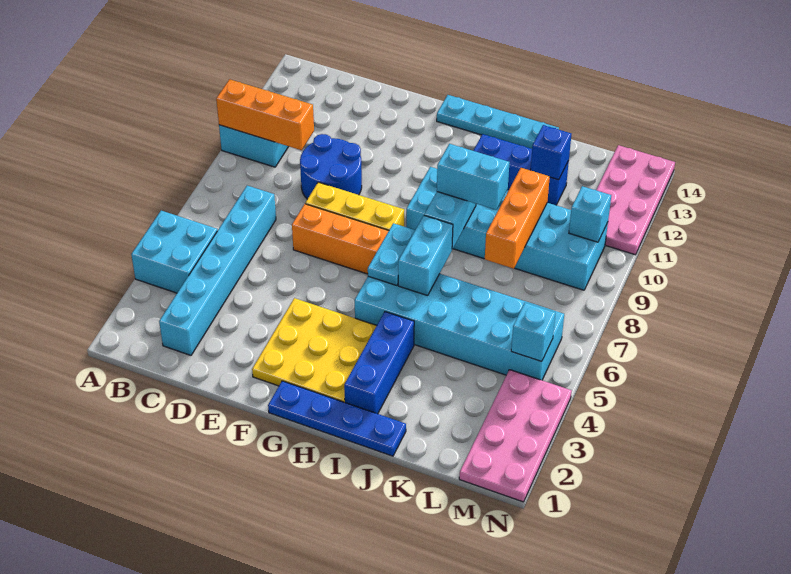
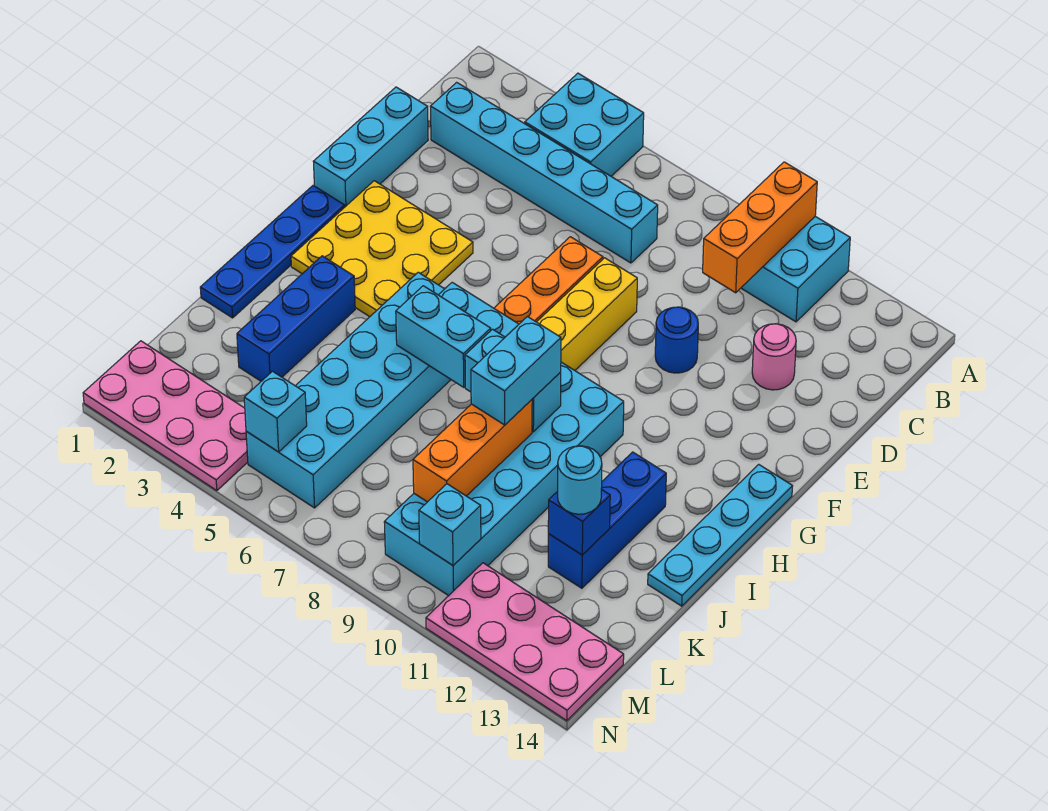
none -> cyan 1x3 brick [313,87,428,207]
blue 2x2 round brick [300,134,362,199] -> blue 1x1 round brick [655,307,698,373]
none -> pink 1x1 round brick [752,324,796,390]
blue 1x3 brick [344,312,414,414] -> blue 1x3 brick turned to [237,256,355,381]
orange 1x3 brick [485,168,550,269] -> orange 1x3 brick turned to [413,400,532,502]
none -> cyan 1x1 round brick [558,446,602,514]

